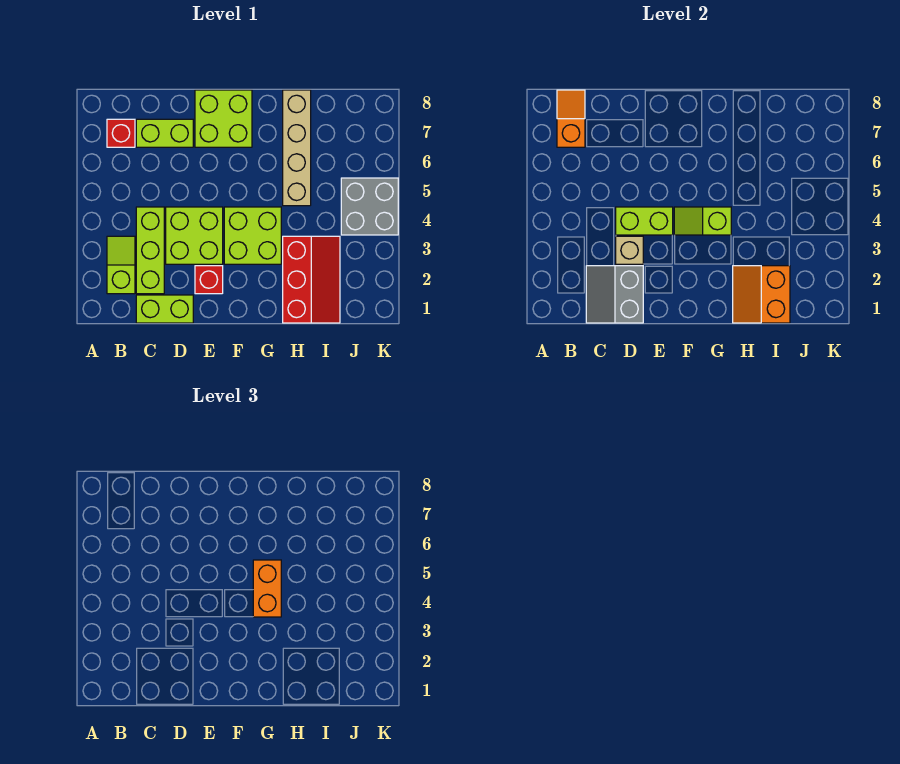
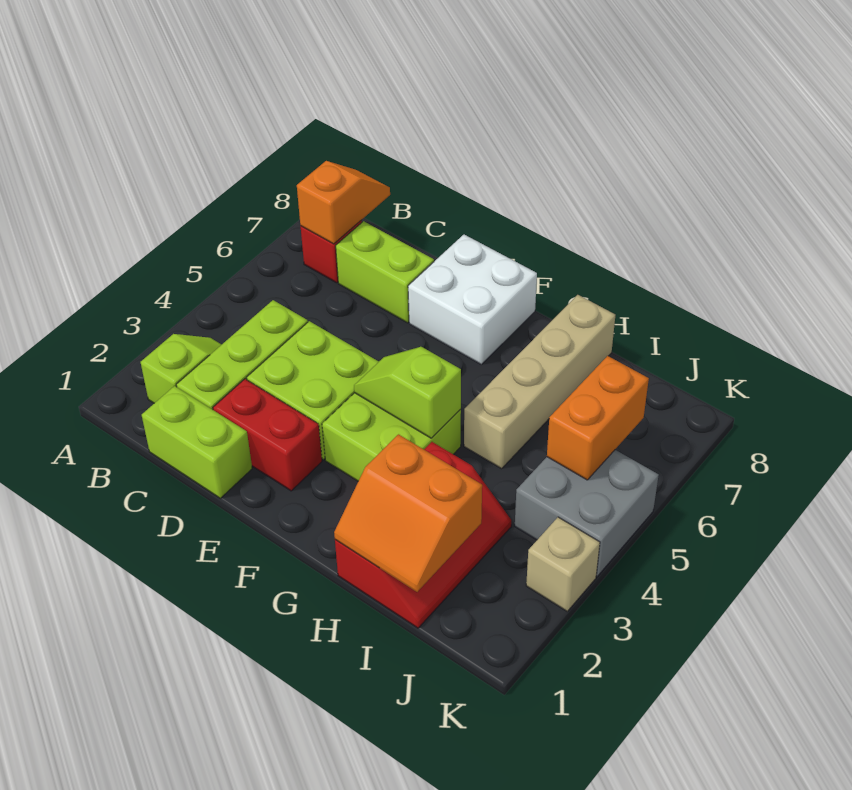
grey 2x2 slope [586,266,643,323] -> none
tan 1x1 brick [616,236,643,264] -> tan 1x1 brick moved to [526,517,600,611]
lime 1x2 brick [616,207,673,235] -> none
red 1x1 brick [195,266,223,294] -> red 1x2 brick [213,379,322,491]
lime 2x2 brick [195,90,252,147] -> white 2x2 brick [408,235,537,364]
orange 1x2 brick [253,560,281,617] -> orange 1x2 brick moved to [547,356,649,480]
orange 2x2 slope [733,266,790,323] -> orange 2x2 slope turned to [334,434,482,592]

